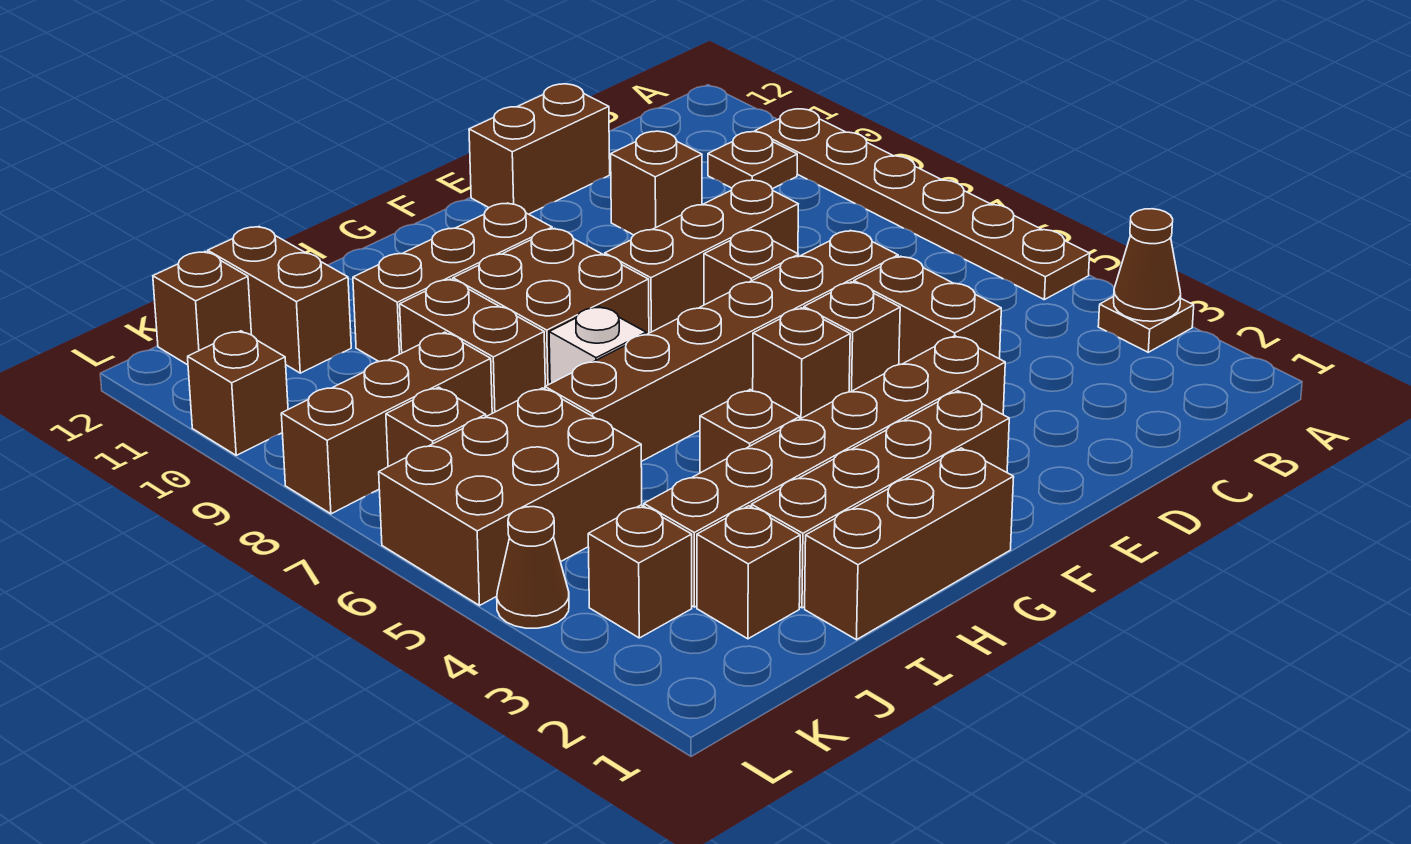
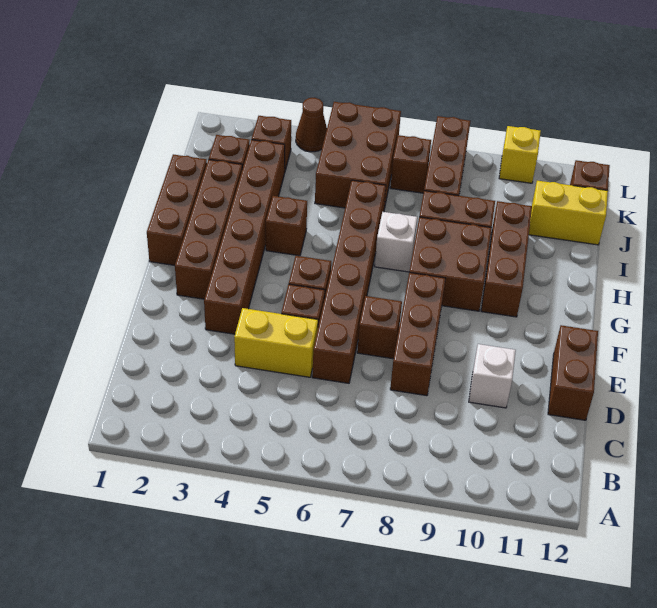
brown 1x1 plate [1098,297,1194,352] -> none
brown 1x1 cone [1114,209,1181,321] -> none
brown 1x6 plate [755,109,1090,300] -> none
brown 1x1 plate [708,132,797,189] -> none
brown 1x2 brick [854,256,1001,365] -> yellow 1x2 brick [234,308,318,377]
brown 1x1 brick [611,131,702,235] -> white 1x1 brick [469,344,516,408]
brown 1x2 brick [208,227,351,373] -> yellow 1x2 brick [529,181,608,245]
brown 1x1 brick [188,331,288,455] -> yellow 1x1 brick [499,126,541,183]

